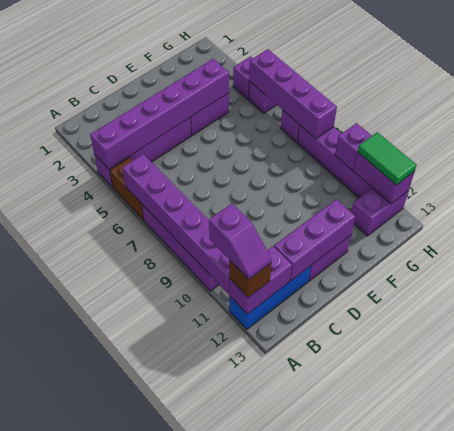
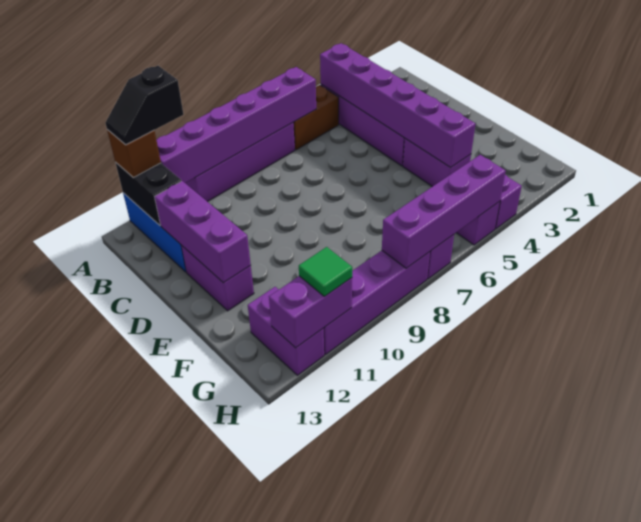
purple 1x2 slope [209,204,272,279] -> black 1x2 slope [105,66,183,145]
purple 1x2 brick [229,246,292,314] -> black 1x2 brick [115,162,181,225]
purple 1x1 brick [335,123,372,171] -> none
green 1x2 tile [358,132,417,185] -> green 1x1 tile [299,247,352,297]

